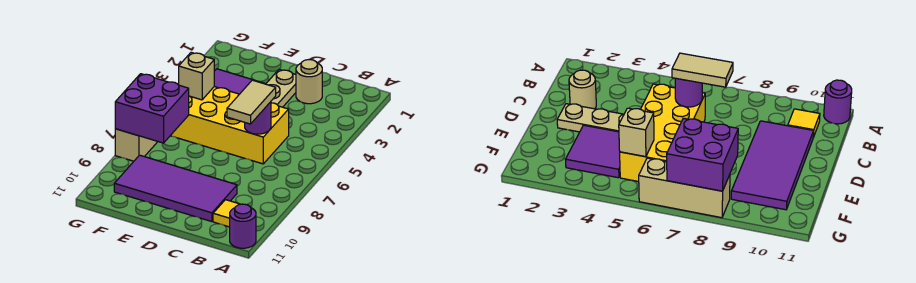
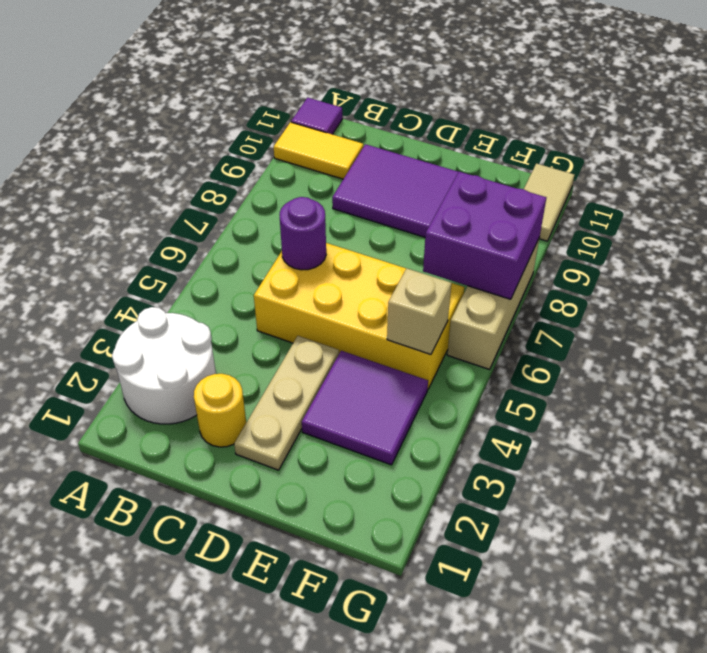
none -> white 2x2 round brick [112,307,216,424]
purple 1x1 round brick [230,204,256,248] -> purple 1x1 tile [291,98,342,134]
yellow 1x1 tile [213,200,240,227] -> yellow 1x2 tile [274,122,363,179]
tan 1x1 round brick [296,60,322,104] -> yellow 1x1 round brick [194,374,246,447]
tan 1x2 tile [227,80,276,124] -> tan 1x2 tile moved to [524,163,574,241]

